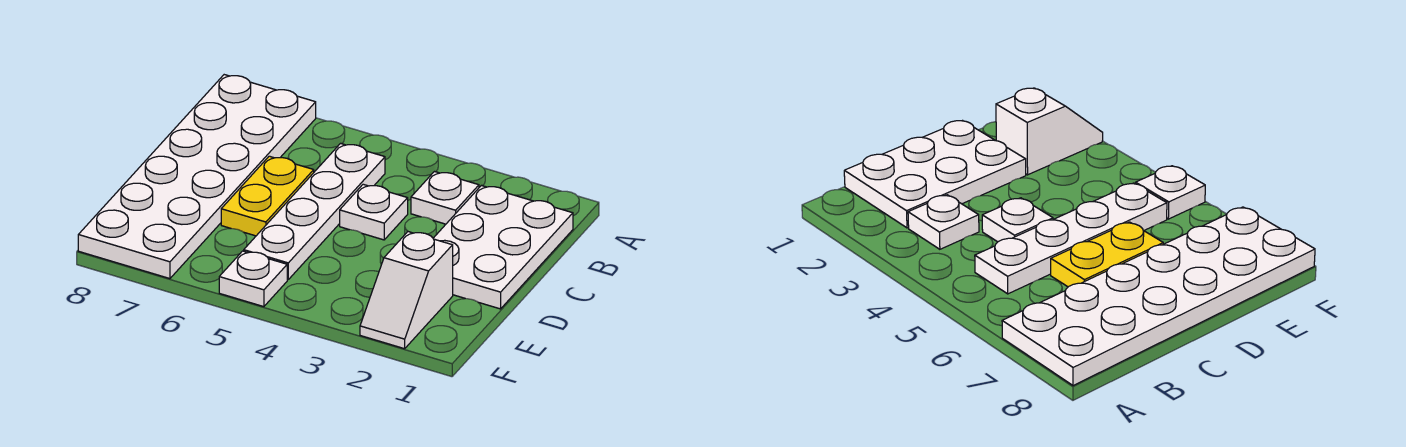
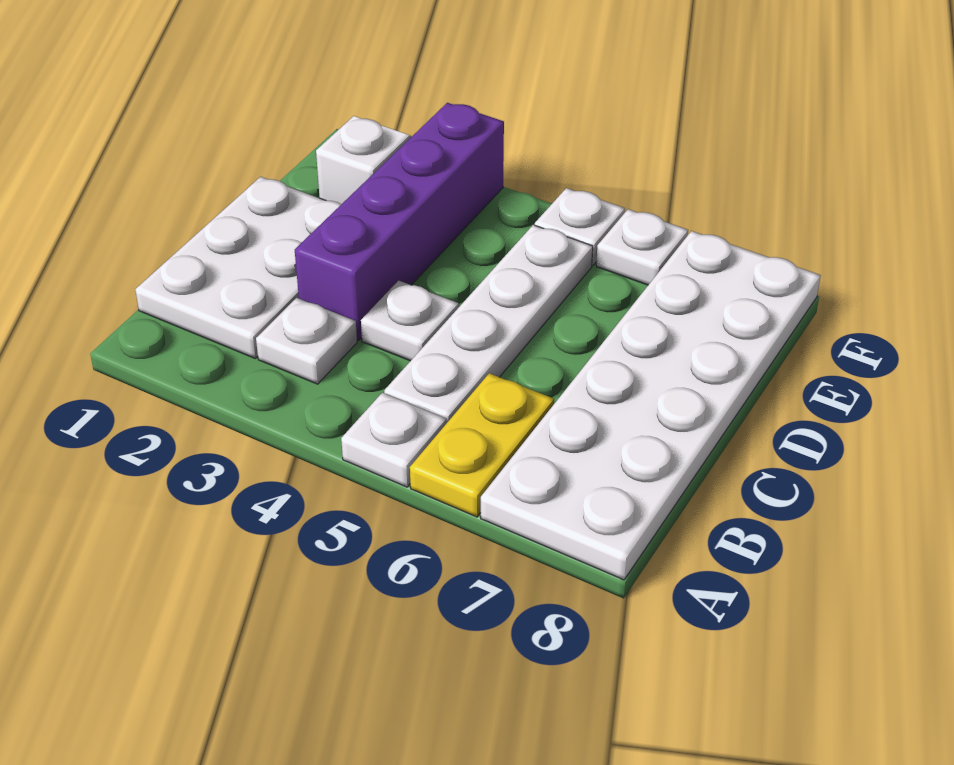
none -> white 1x1 plate [341,393,446,487]
none -> purple 1x4 brick [295,103,504,340]
yellow 1x2 plate [221,156,314,236] -> yellow 1x2 plate moved to [410,373,554,517]
none -> white 1x1 plate [596,209,688,285]

